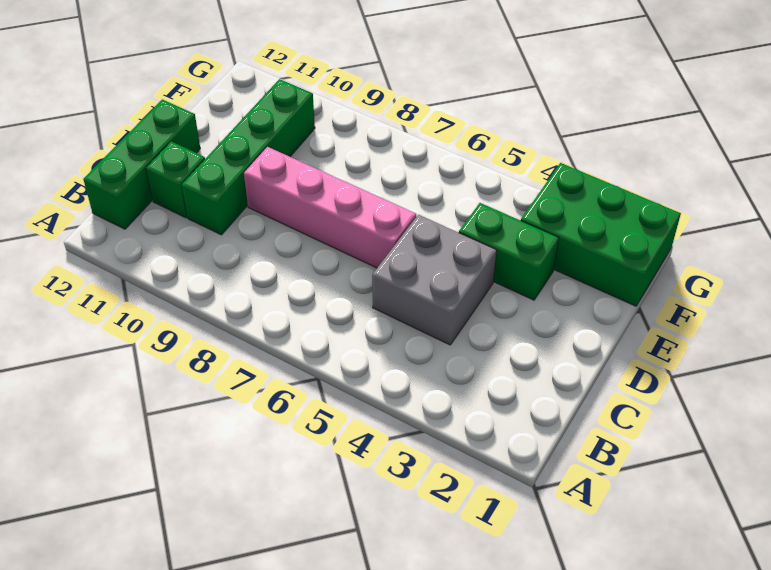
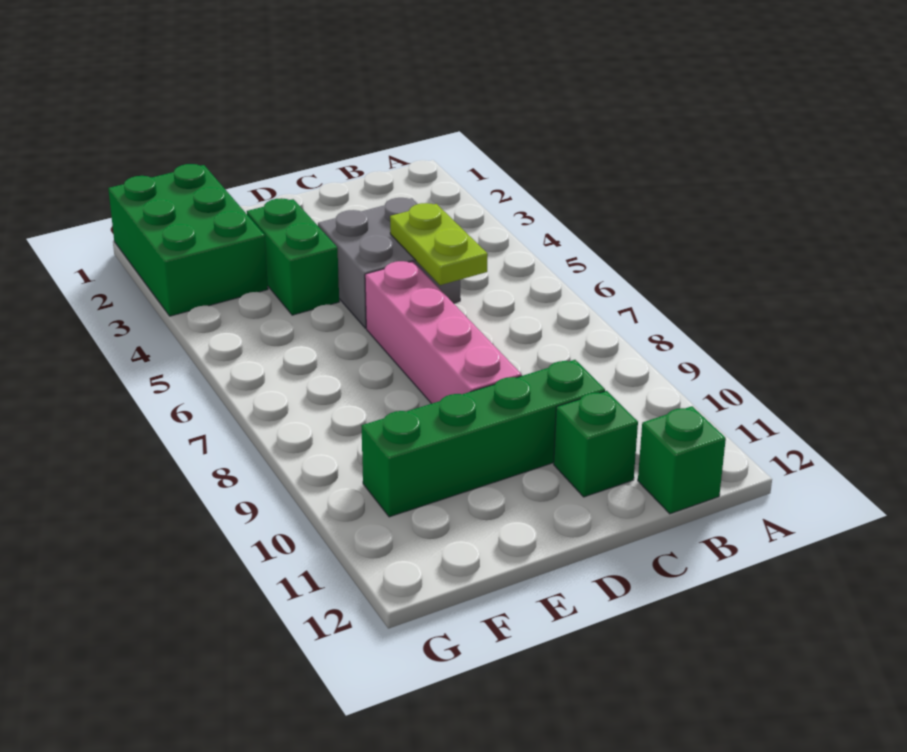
green 1x3 brick [83,99,200,229] -> green 1x1 brick [638,406,726,514]
none -> lime 1x2 plate [390,203,488,285]

